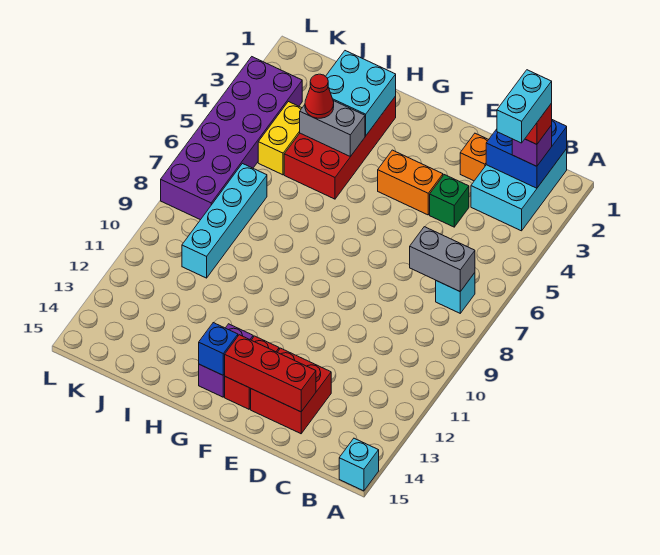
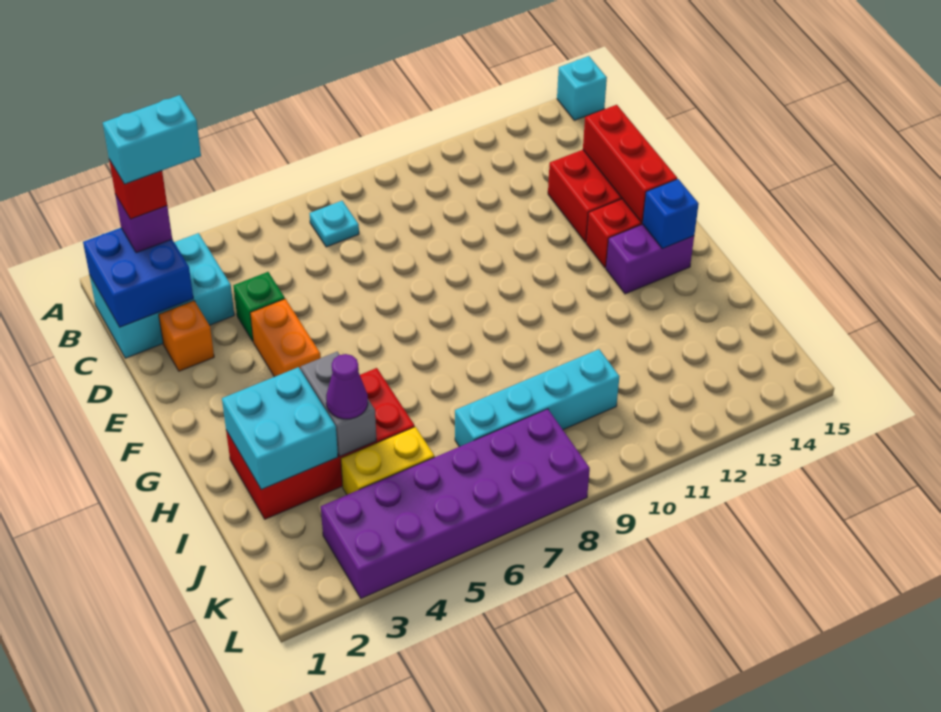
cyan 1x1 brick [436,273,475,313] -> cyan 1x1 plate [309,201,359,247]
grey 1x2 brick [410,227,475,291] -> none
red 1x1 cone [305,74,334,118] -> purple 1x1 cone [326,354,368,419]

